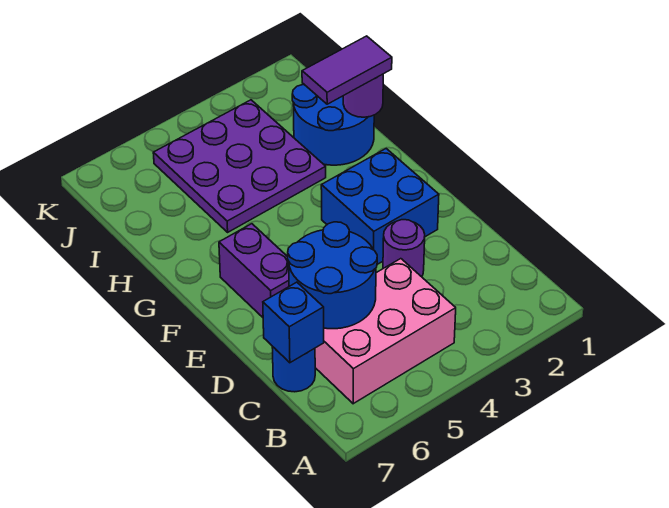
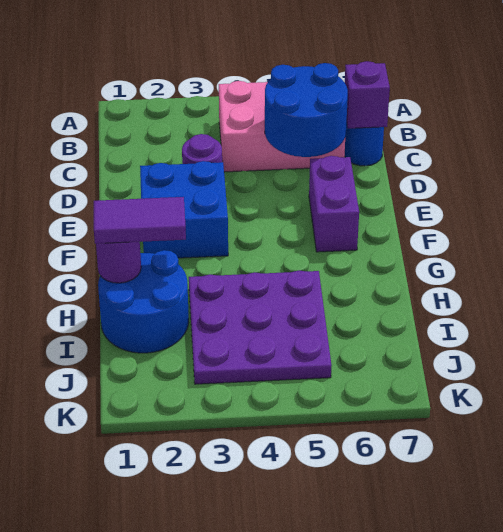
blue 1x1 brick [263,282,324,363] -> purple 1x1 brick [345,61,390,128]

